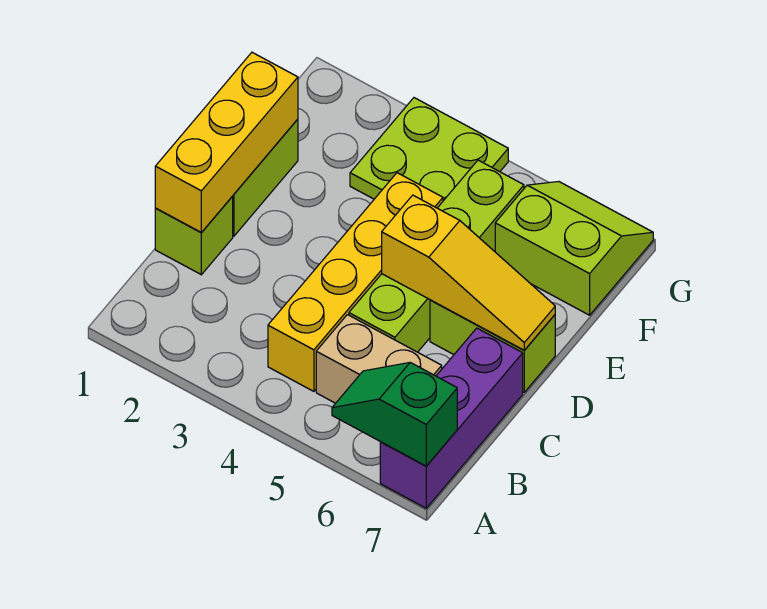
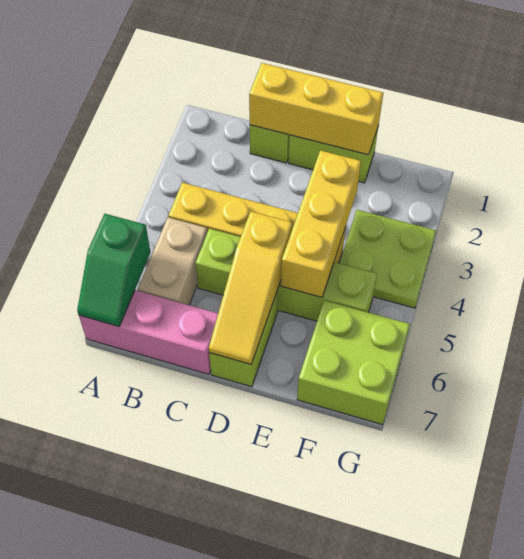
green 1x2 slope [332,363,457,466] -> green 1x2 slope turned to [77,214,151,327]
purple 1x3 brick [380,328,523,508] -> pink 1x3 brick [79,290,218,374]
none -> yellow 1x3 brick [281,150,361,297]
lime 2x2 slope [495,182,653,315] -> lime 2x2 brick [297,300,410,425]

